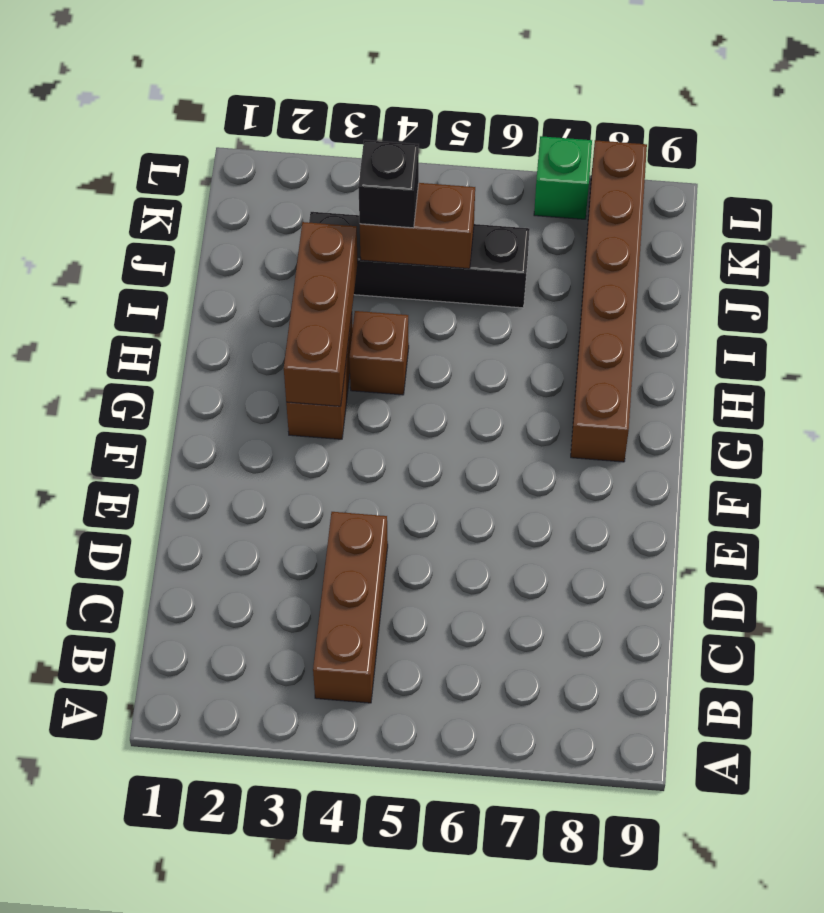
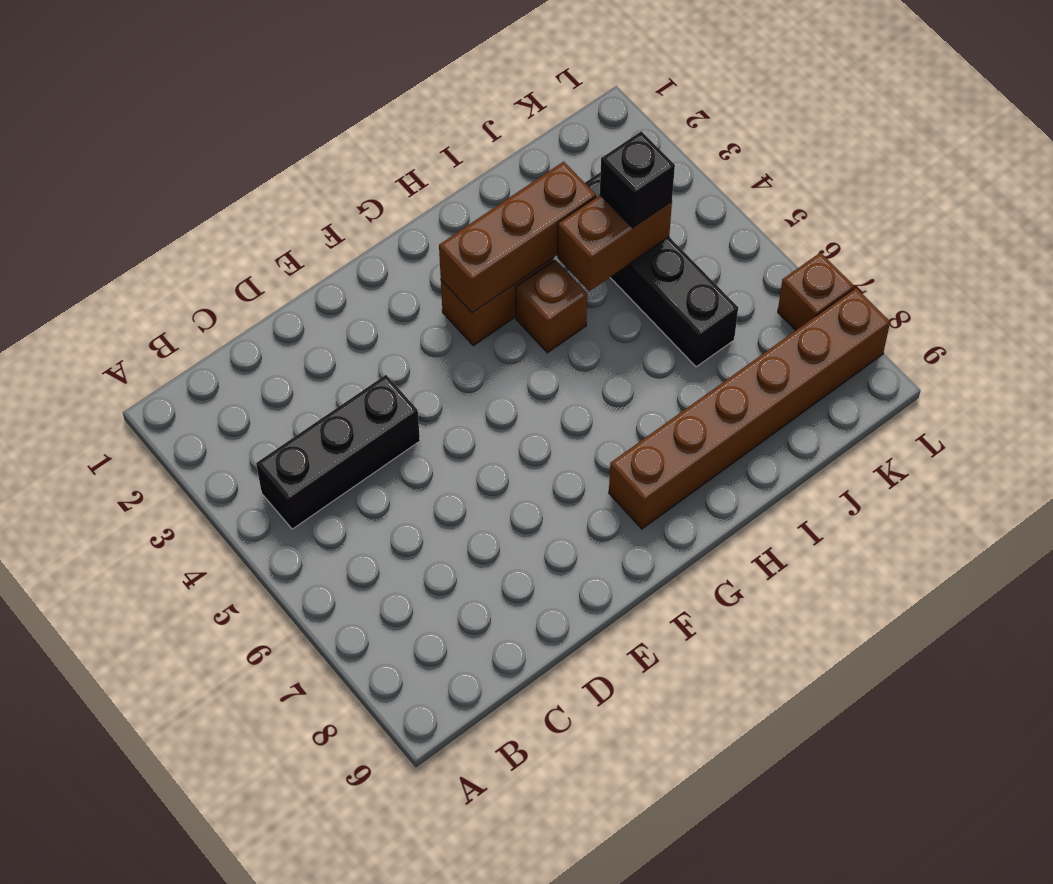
brown 1x3 brick [313,512,388,703] -> black 1x3 brick [256,375,420,529]
brown 1x2 brick [360,183,475,269] -> brown 1x2 brick turned to [557,195,672,291]
green 1x1 brick [534,136,592,219] -> brown 1x1 brick [778,253,854,330]

